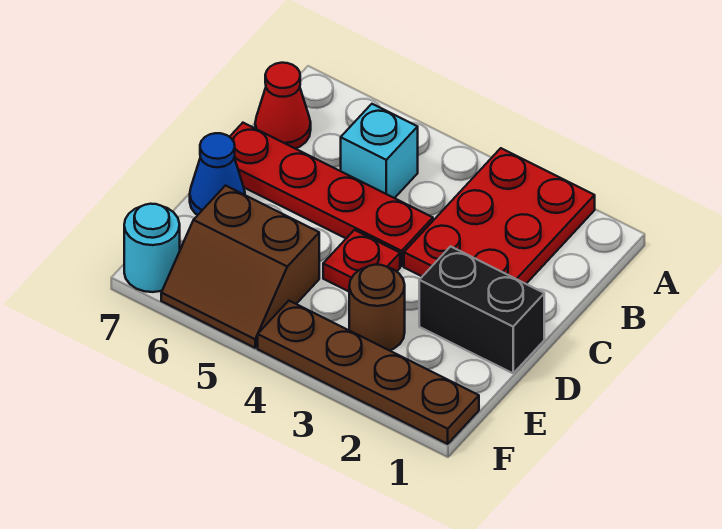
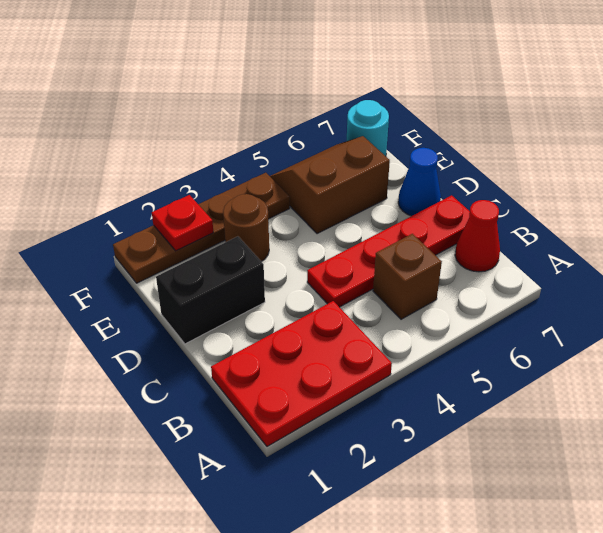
red 2x3 plate [404,148,595,284] -> red 2x3 plate turned to [211,301,392,447]
cyan 1x1 brick [341,104,418,198] -> brown 1x1 brick [373,234,442,319]
red 1x1 plate [323,230,400,291] -> red 1x1 plate moved to [152,195,213,251]

